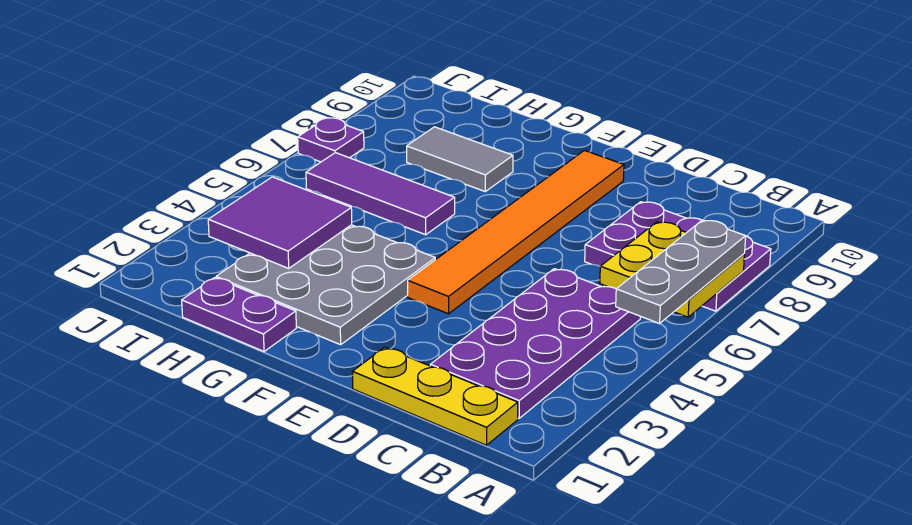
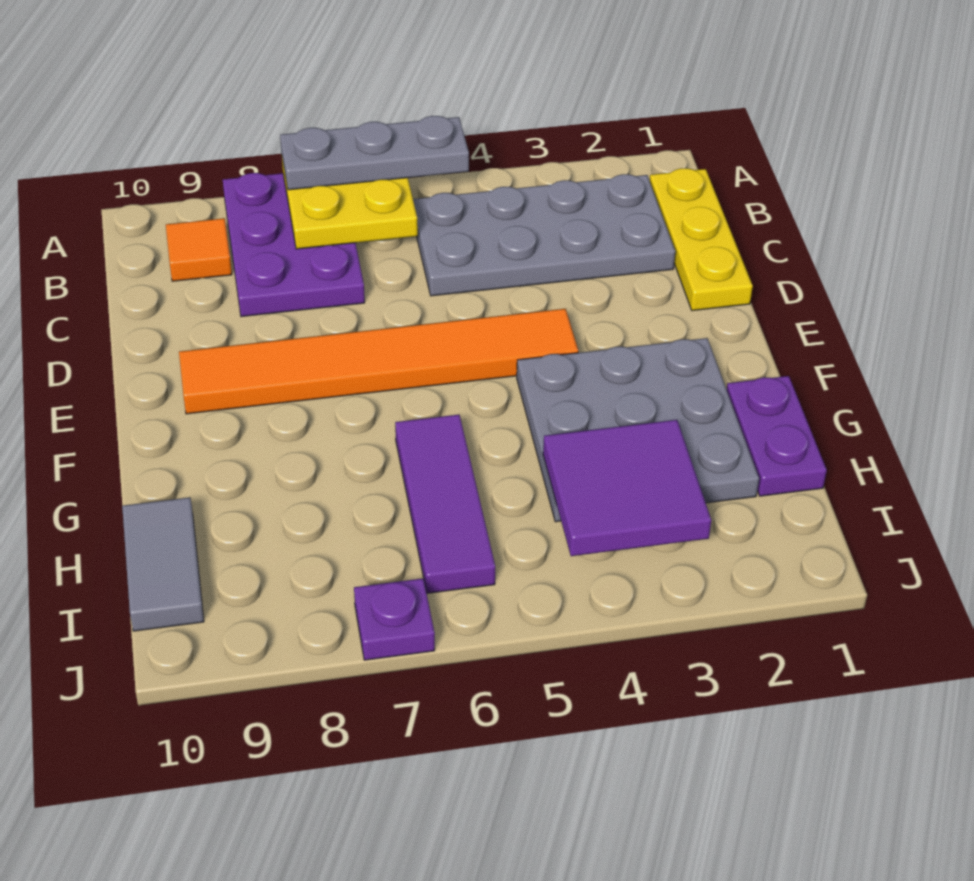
purple 2x4 plate [430,269,641,418] -> grey 2x4 plate [413,174,675,296]
none -> orange 1x1 tile [166,218,232,281]
grey 1x2 tile [407,127,513,191] -> grey 1x2 tile moved to [122,497,204,631]

